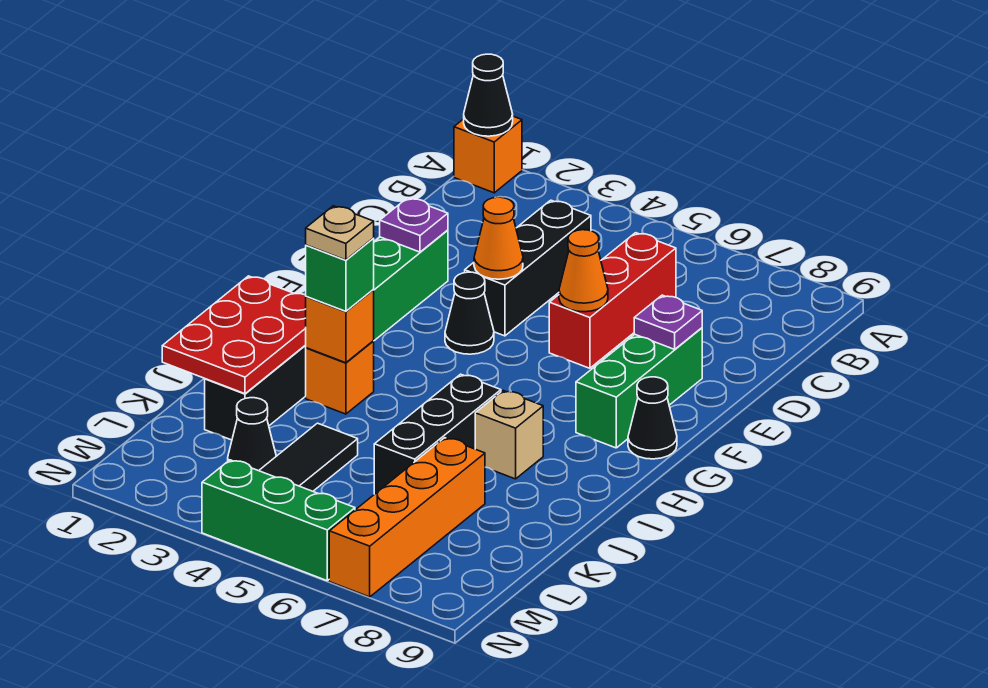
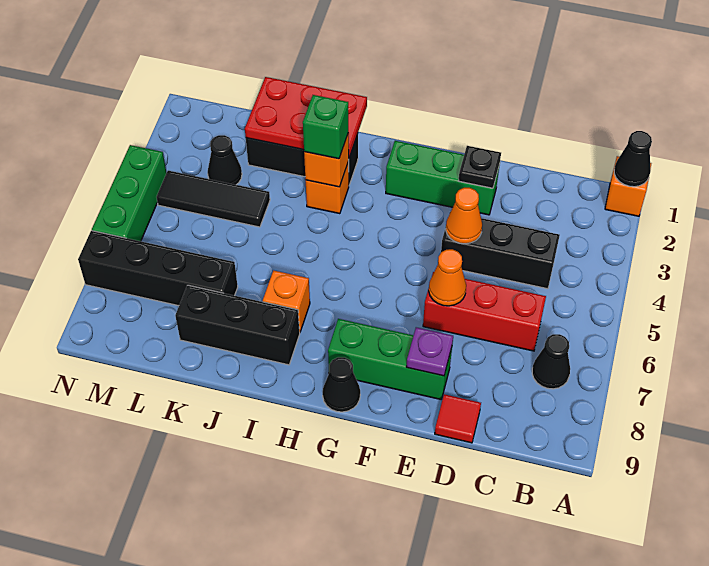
none -> red 1x1 tile [435,394,481,443]
purple 1x1 plate [380,198,448,252] -> black 1x1 plate [458,146,501,188]
black 1x1 cone [445,272,494,354] -> black 1x1 cone moved to [532,334,570,389]
tan 1x1 plate [306,206,374,260] -> none
black 1x3 brick [374,374,501,494] -> black 1x3 brick moved to [175,285,300,365]
tan 1x1 brick [475,391,543,479] -> orange 1x1 brick [263,270,310,332]
orange 1x4 brick [329,438,485,597] -> black 1x4 brick [78,231,238,306]

